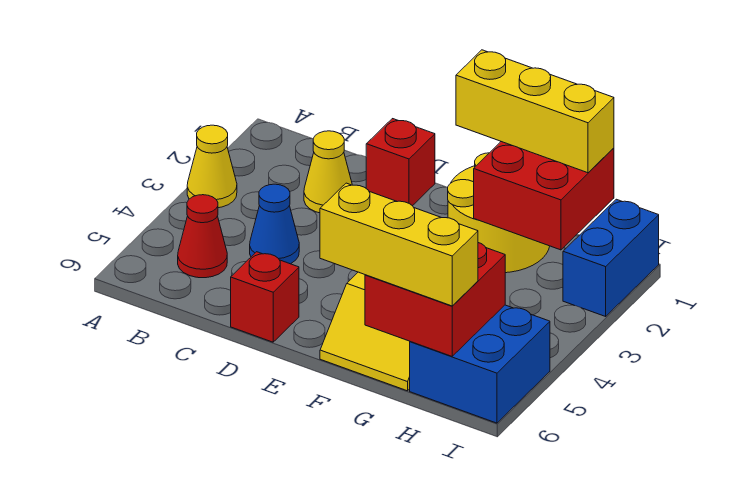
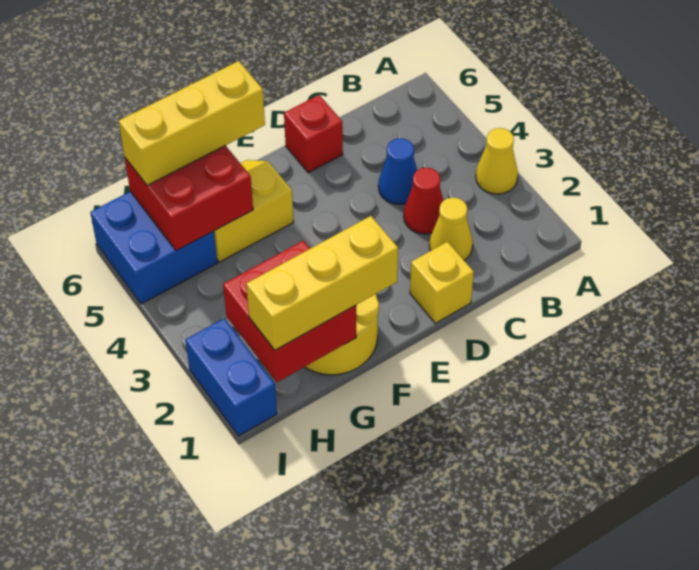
red 1x1 cone [178,195,227,278] -> red 1x1 cone moved to [404,168,444,234]
red 1x1 brick [366,119,435,206] -> yellow 1x1 brick [410,242,474,323]

